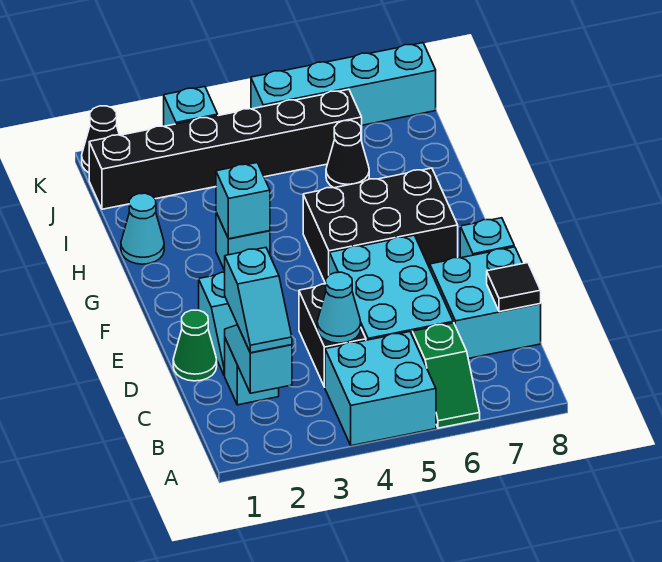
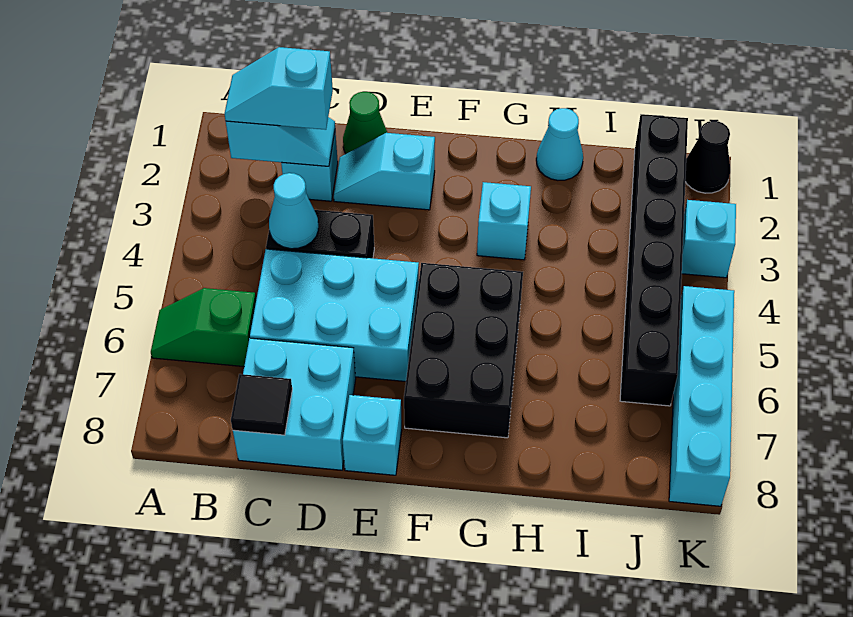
cyan 2x2 brick [325,332,436,446] -> none
cyan 1x1 brick [216,163,270,239] -> none
black 1x1 cone [326,120,369,188] -> none

